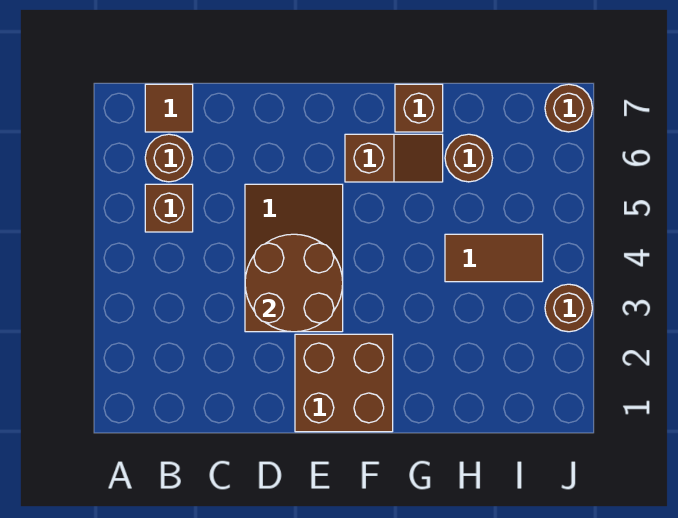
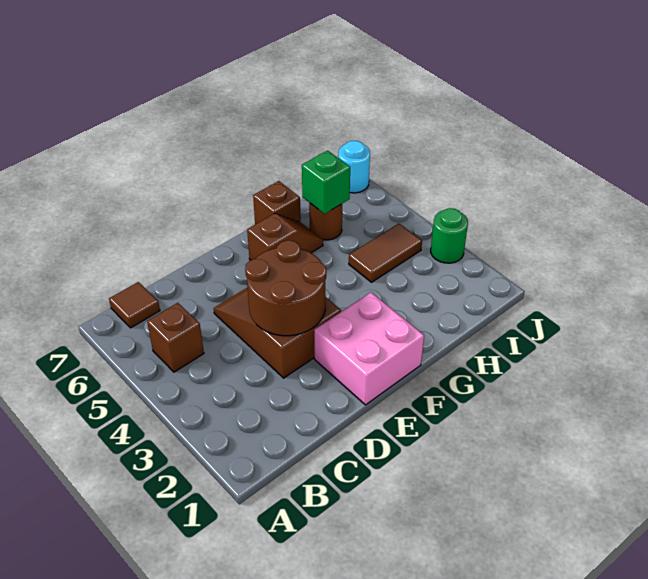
brown 1x1 round brick [145,134,193,182] -> none
brown 2x2 brick [295,334,393,432] -> pink 2x2 brick [314,293,424,405]
none -> green 1x1 brick [302,151,350,214]
brown 1x1 round brick [545,284,592,332] -> green 1x1 round brick [431,208,468,263]
brown 1x1 round brick [545,84,592,132] -> cyan 1x1 round brick [338,141,370,193]

